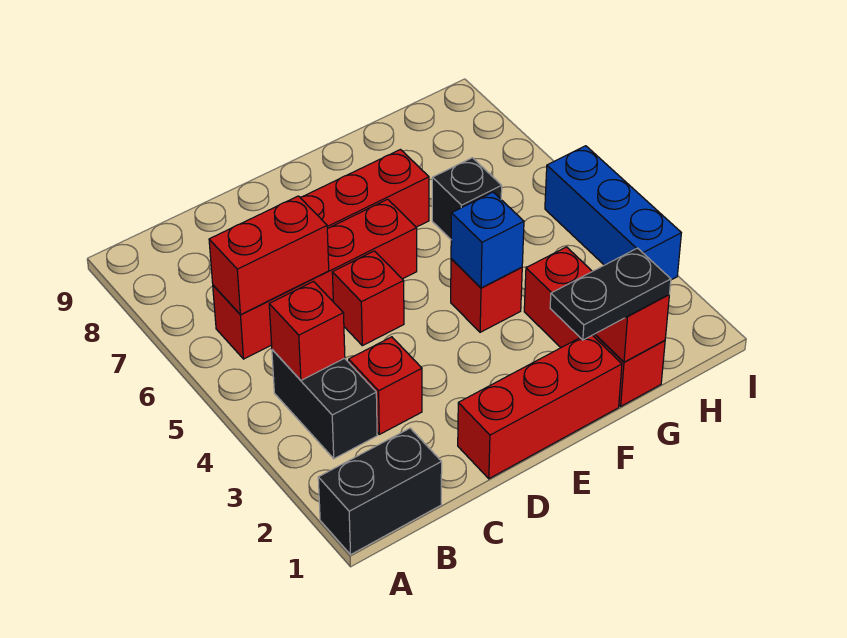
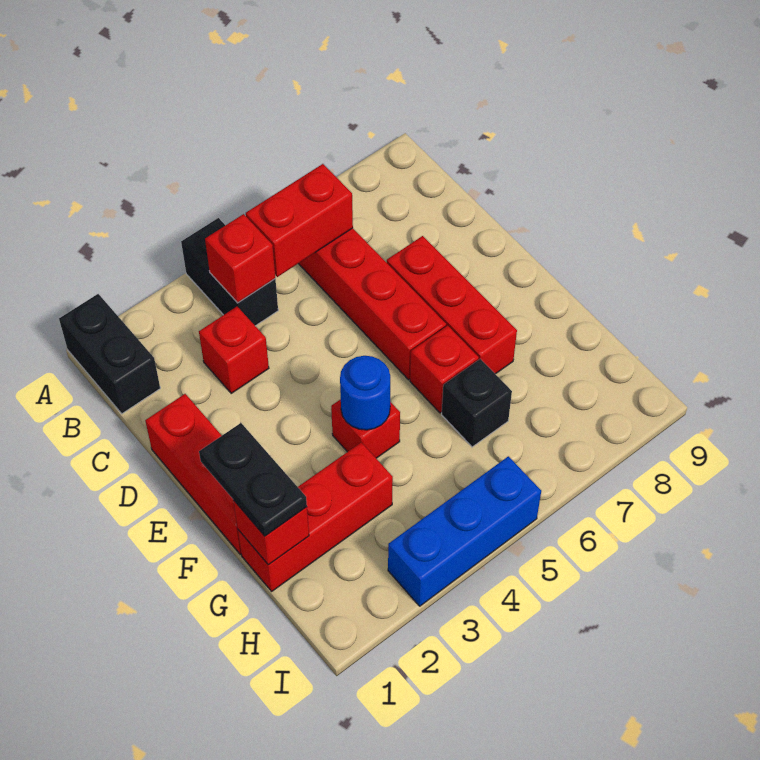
black 1x2 brick [272,350,377,459] -> black 1x2 brick turned to [181,218,278,326]
red 1x2 brick [209,196,329,315] -> red 1x2 brick turned to [246,164,353,277]
red 1x1 brick [332,251,404,346] -> red 1x1 brick moved to [410,326,479,413]
blue 1x1 brick [451,192,524,288] -> blue 1x1 round brick [340,356,390,430]

